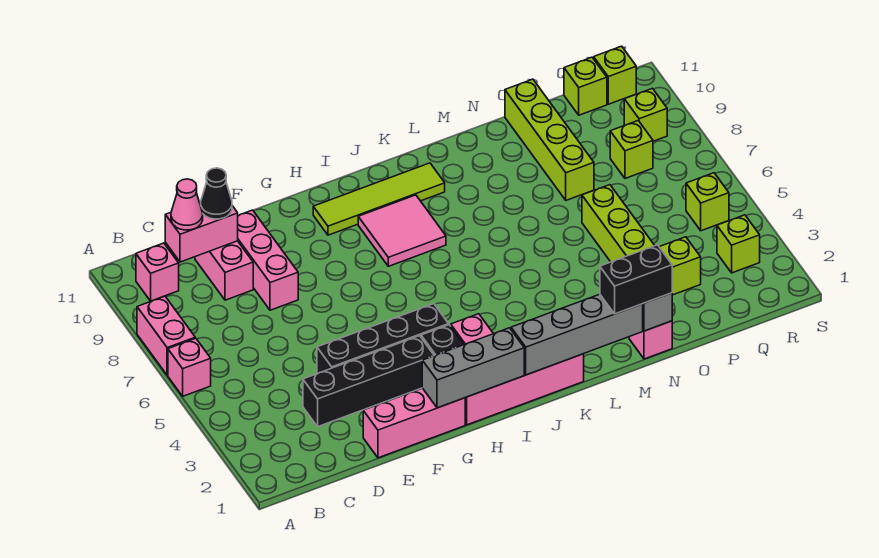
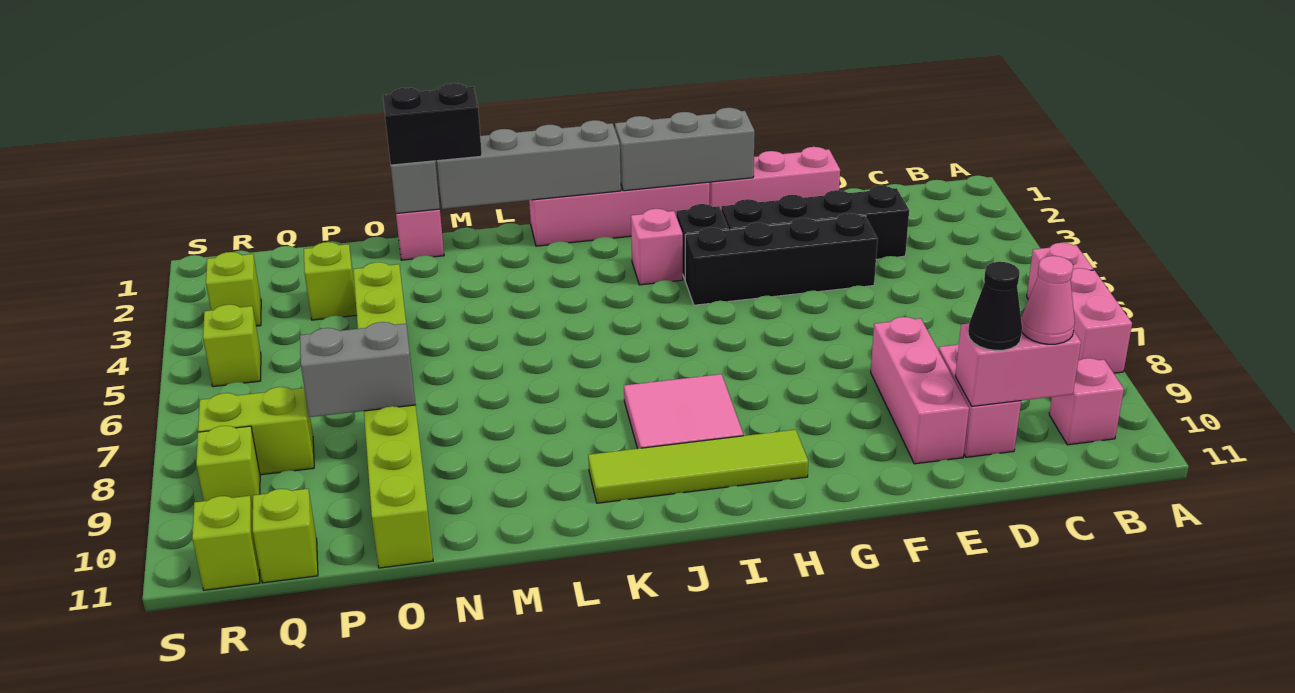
none -> grey 1x2 brick [300,322,416,417]
lime 1x1 brick [610,121,653,178] -> lime 1x2 brick [198,387,314,475]

